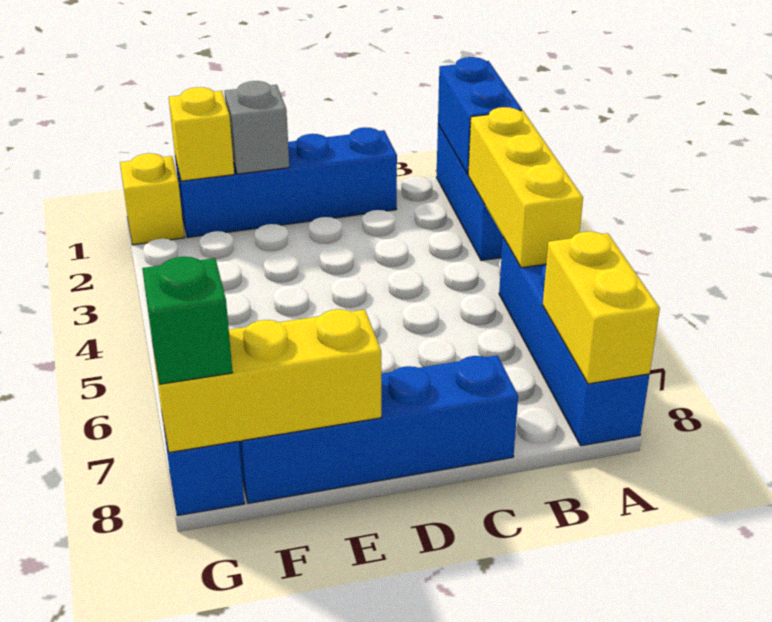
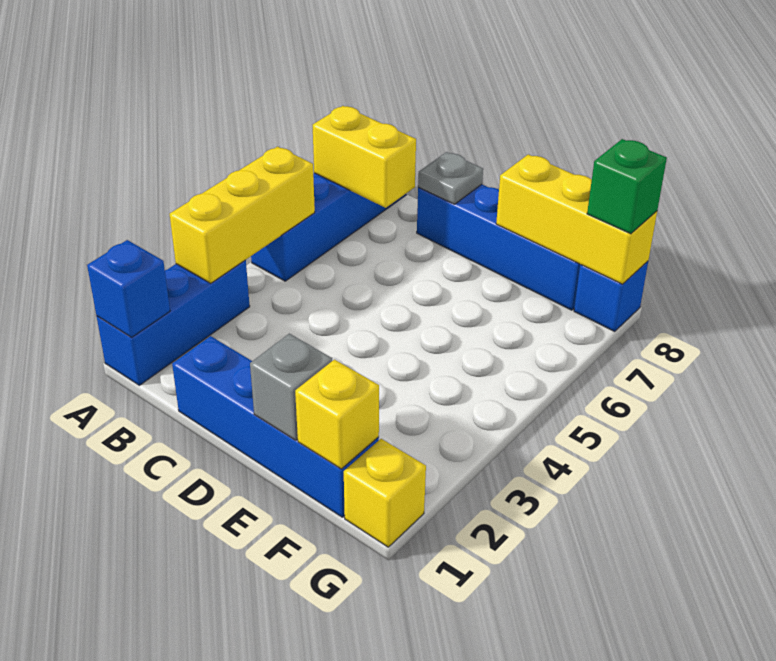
blue 1x2 brick [438,57,522,175] -> blue 1x1 brick [87,240,170,337]
yellow 1x2 brick [543,231,660,384] -> yellow 1x2 brick turned to [313,106,416,208]
none -> grey 1x1 plate [418,152,483,204]

